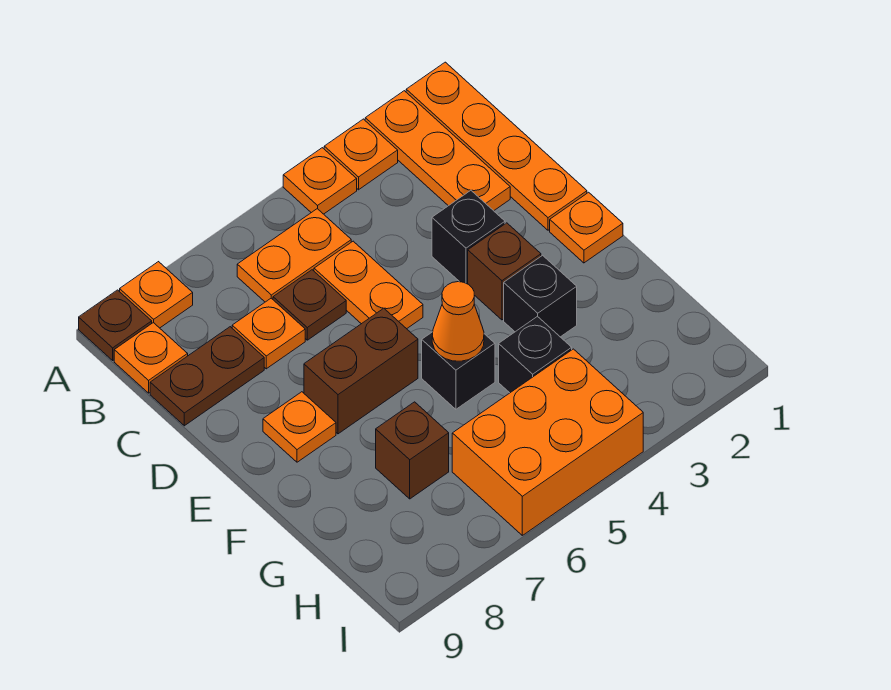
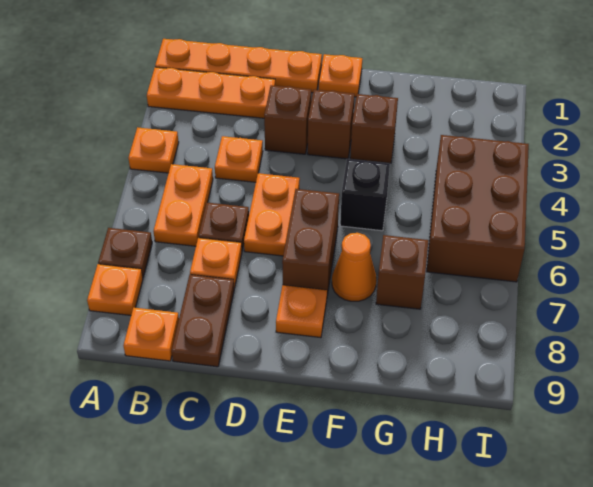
orange 1x1 plate [324,119,398,190] -> orange 1x1 plate moved to [215,136,263,182]
brown 1x1 plate [79,290,152,360] -> brown 1x1 plate moved to [98,228,152,277]
orange 1x2 plate [314,241,423,329] -> orange 1x2 plate turned to [244,173,300,256]
black 1x1 brick [432,190,505,284] -> brown 1x1 brick [264,85,311,154]
black 1x1 brick [504,255,577,337] -> brown 1x1 brick [350,94,398,163]
orange 1x1 cone [432,282,484,361] -> orange 1x1 cone moved to [332,233,376,301]
black 1x1 brick [499,316,572,393] -> none
orange 2x3 brick [452,349,643,535] -> brown 2x3 brick [427,135,529,282]

